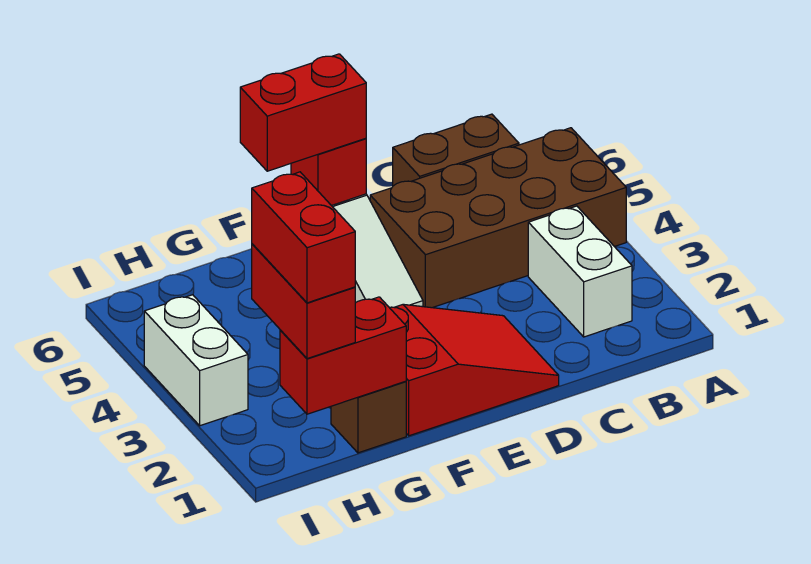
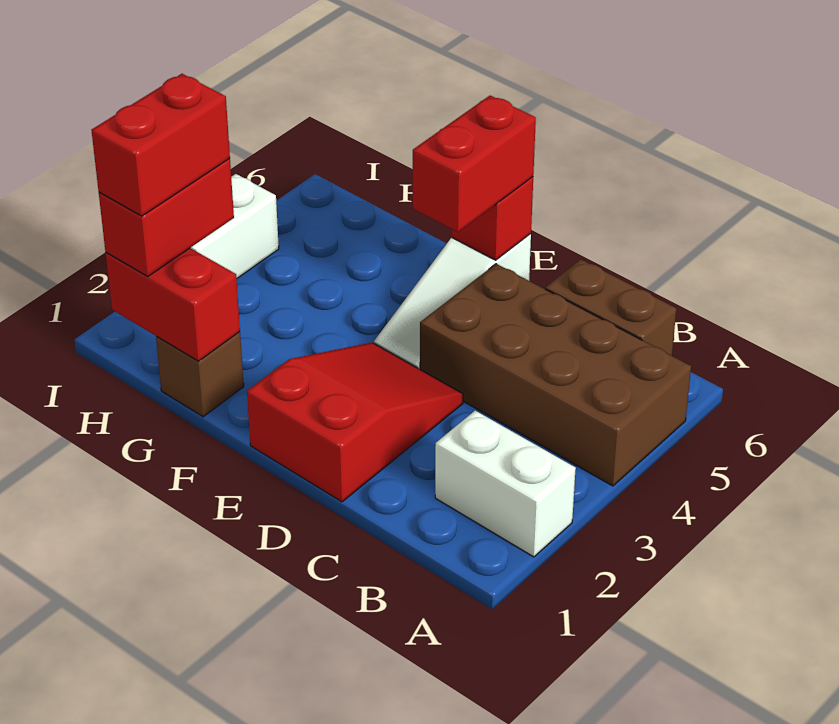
white 1x2 brick [528,206,632,337] -> white 1x2 brick turned to [435,411,576,557]
red 2x3 slope [389,304,559,436] -> red 2x3 slope turned to [247,343,463,502]
red 1x2 brick [240,54,366,171] -> red 1x2 brick turned to [413,96,536,232]

